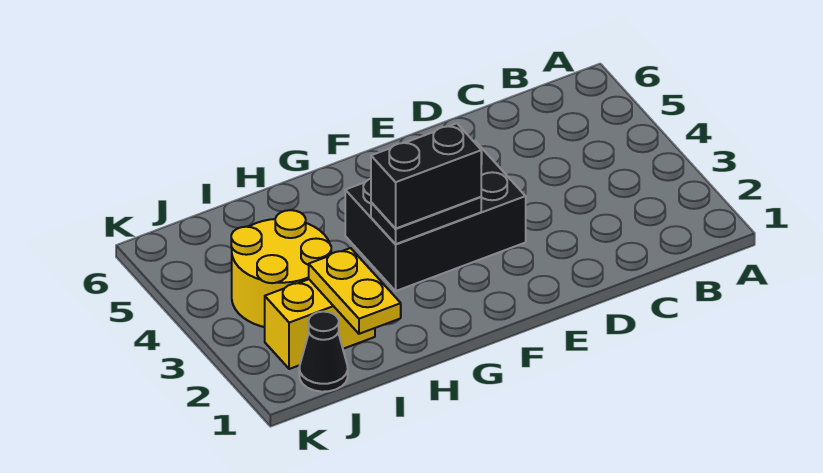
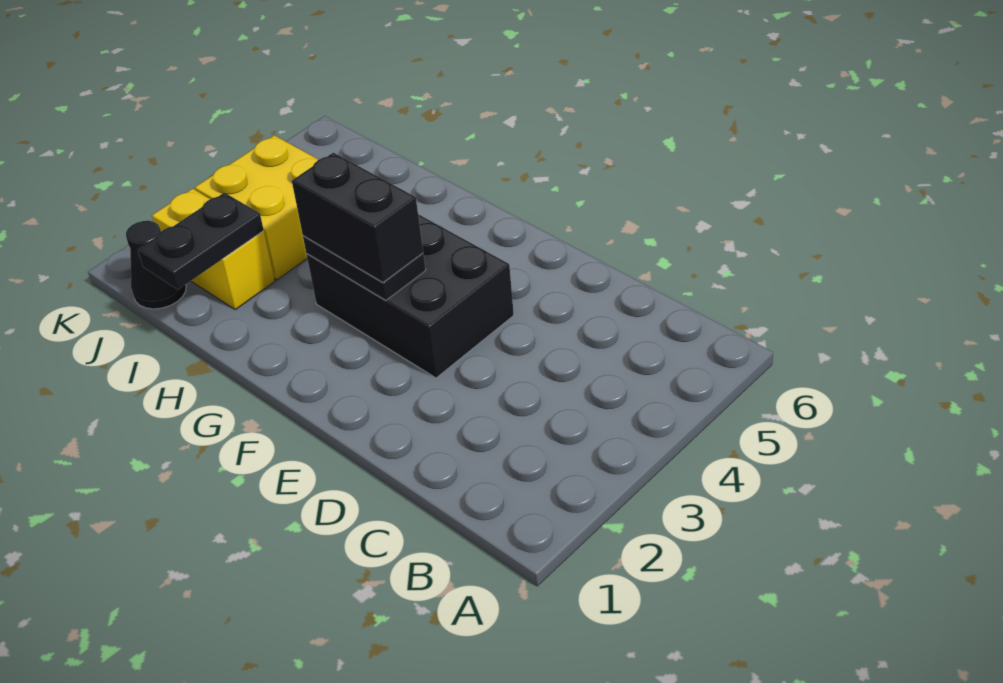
yellow 1x2 plate [309,248,401,334] -> black 1x2 plate [138,193,264,289]
yellow 2x2 round brick [231,210,331,327] -> yellow 2x2 brick [195,135,318,280]

